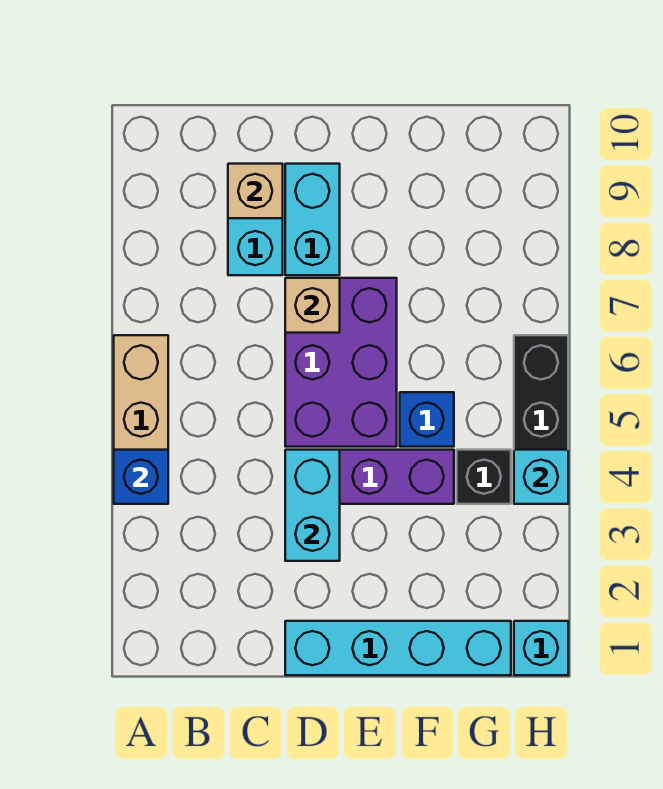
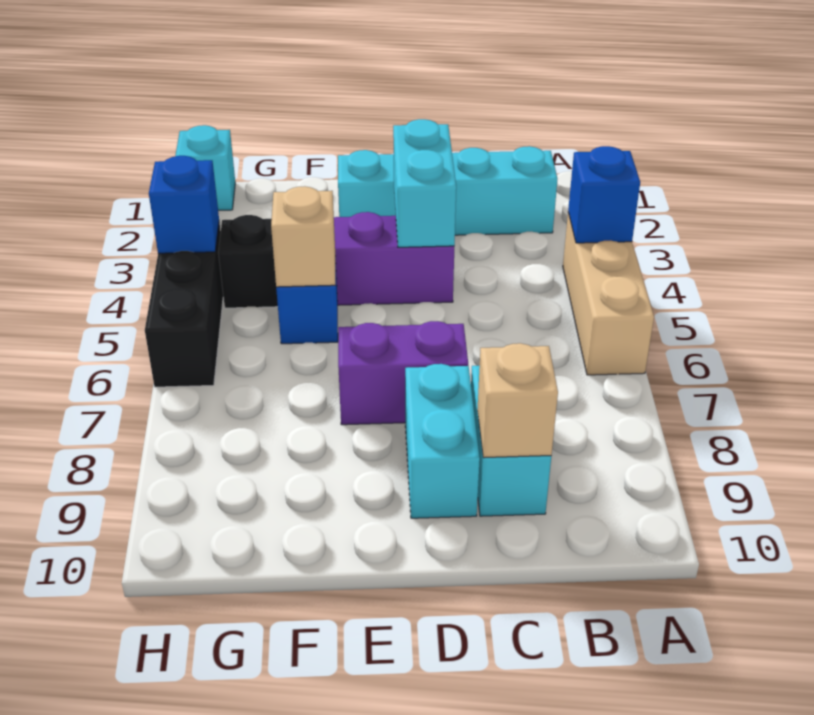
cyan 1x4 brick [285,621,511,675] -> cyan 1x4 brick moved to [338,146,557,235]
purple 2x3 brick [285,278,397,447] -> purple 1x2 brick [338,321,468,425]
tan 1x1 brick [285,278,340,333] -> tan 1x1 brick moved to [271,186,335,287]
cyan 1x1 brick [514,450,568,504] -> blue 1x1 brick [149,156,219,253]

